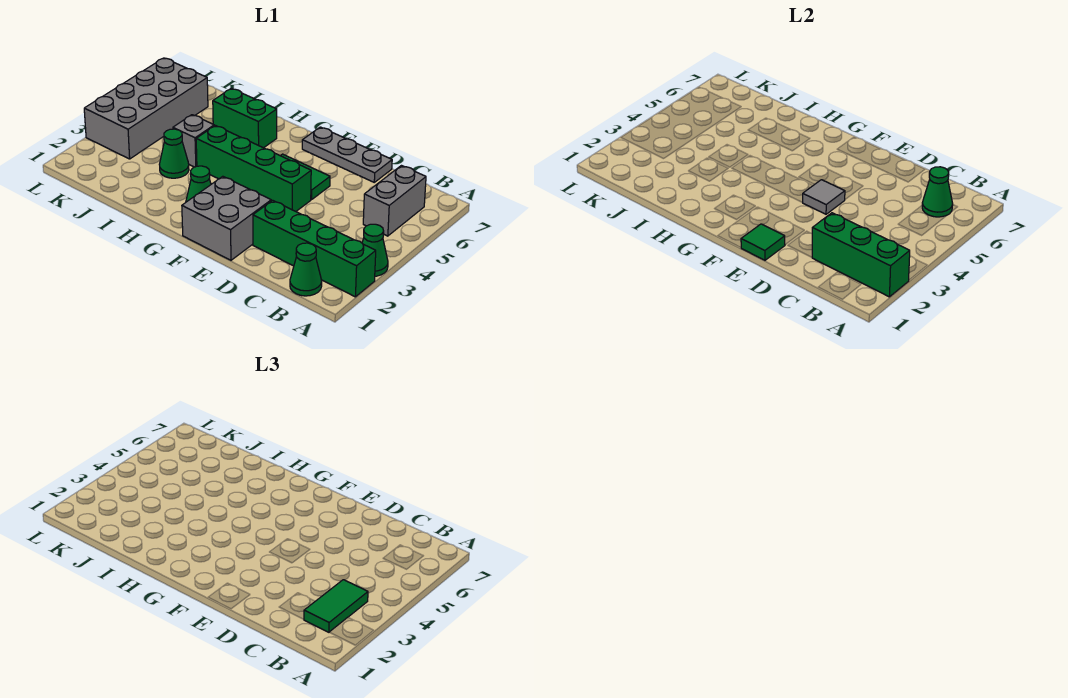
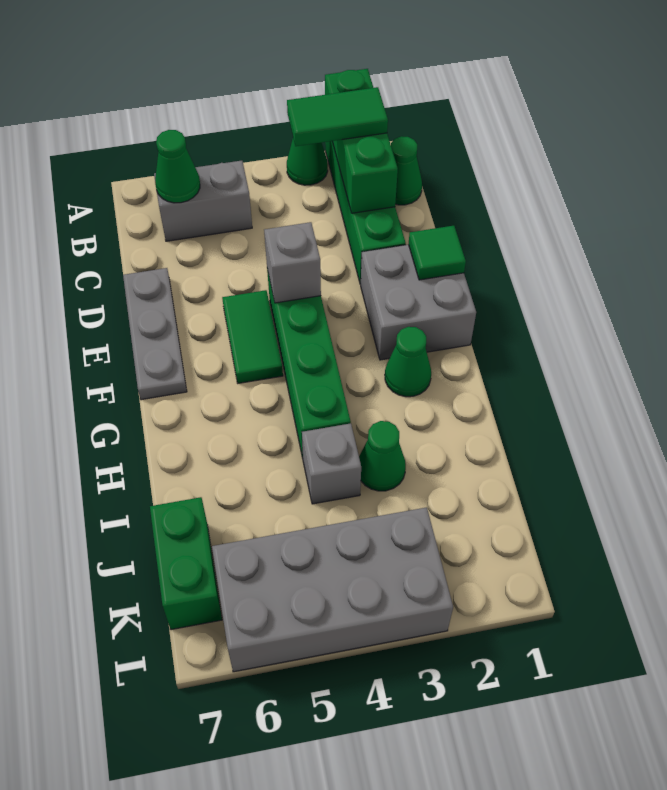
grey 1x1 tile [802,180,845,214] -> grey 1x1 brick [264,222,321,303]
green 1x2 brick [213,88,277,148] -> green 1x2 brick moved to [150,497,222,630]

